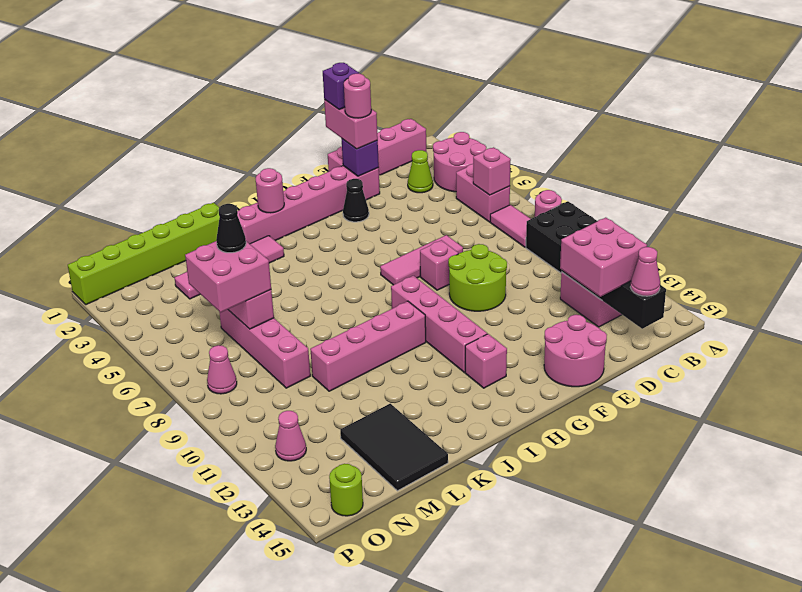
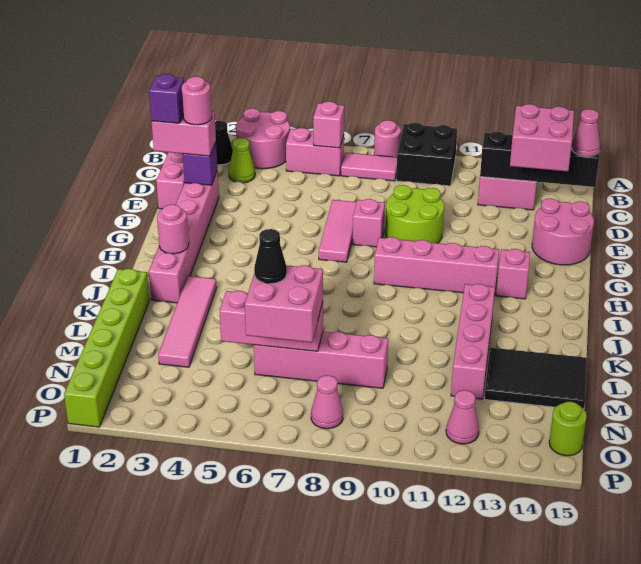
black 1x1 cone [343,179,369,222] -> black 1x1 cone moved to [215,121,233,165]
pink 1x4 brick [310,301,426,391] -> pink 1x4 brick moved to [451,284,495,399]

